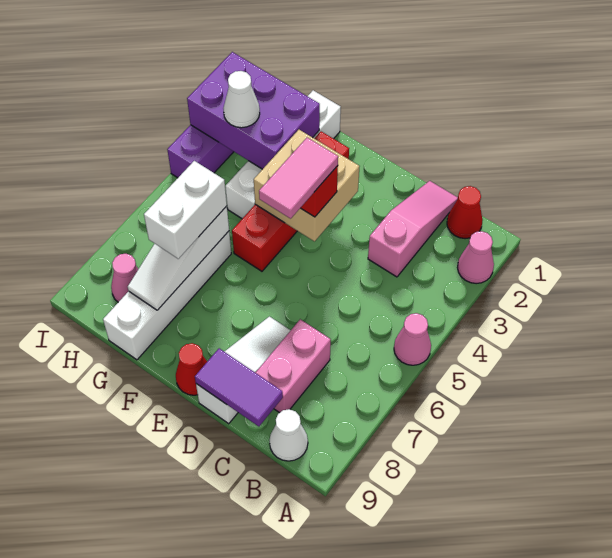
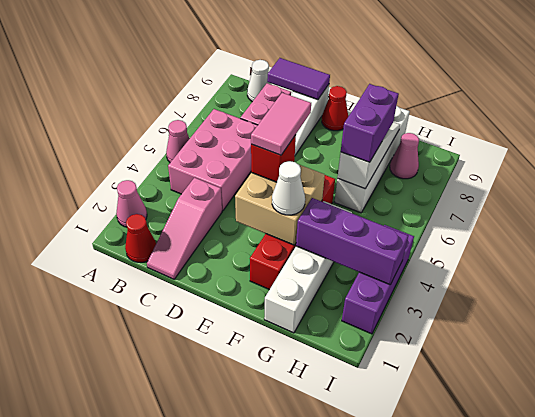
none -> pink 2x3 brick [168,109,258,211]
purple 2x3 brick [187,52,320,169] -> purple 1x3 brick [296,198,408,285]
white 1x2 brick [144,161,227,259] -> purple 1x2 brick [341,84,399,162]
white 1x1 cone [223,71,260,128] -> white 1x1 cone moved to [272,161,305,215]

